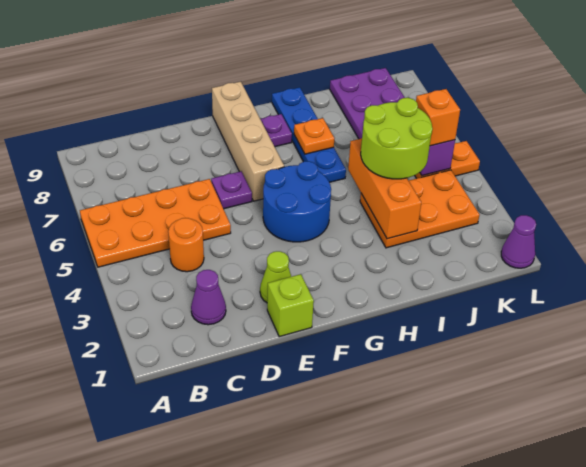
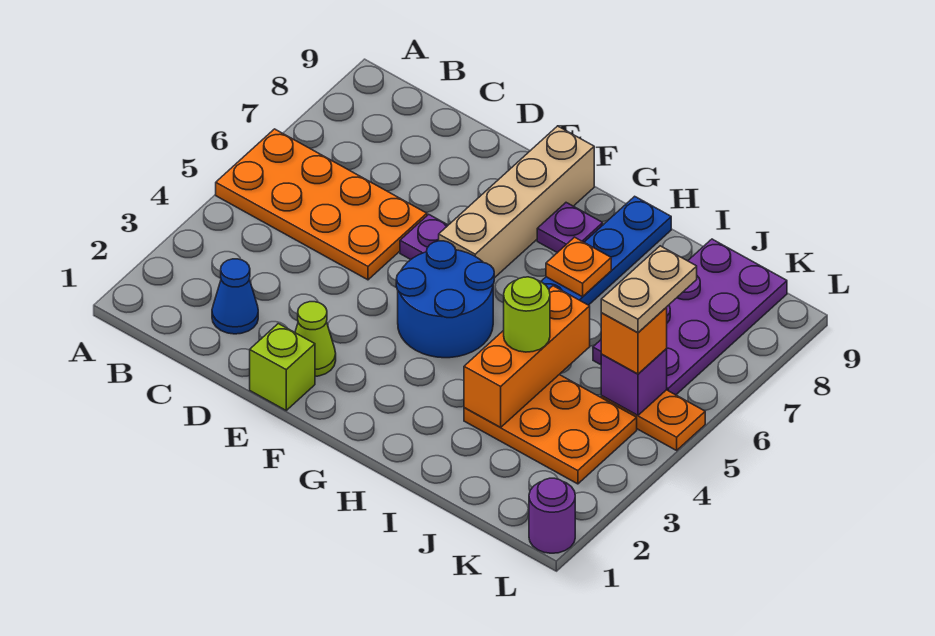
purple 1x1 cone [191,270,226,325] -> blue 1x1 cone [212,259,258,334]
orange 1x1 round brick [168,218,204,272] -> none
lime 2x2 round brick [361,98,433,179] -> lime 1x1 round brick [504,277,550,352]
none -> tan 1x2 plate [601,246,697,333]
purple 1x1 cone [501,215,536,268] -> purple 1x1 round brick [529,478,575,553]

